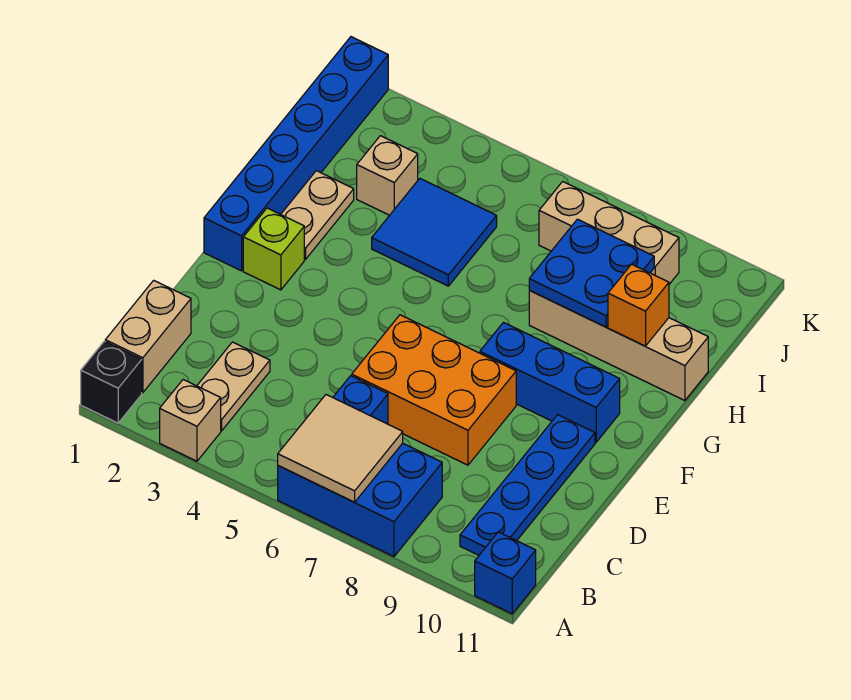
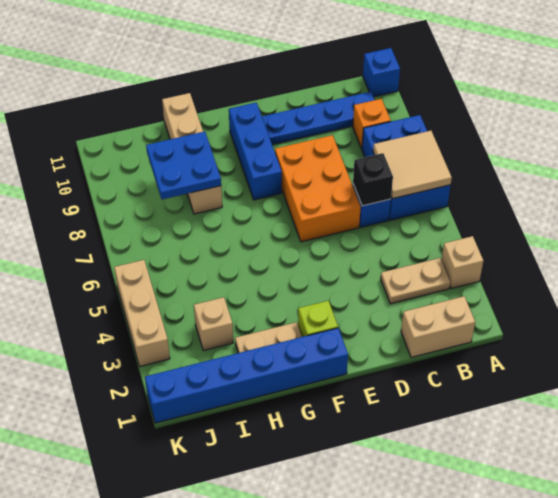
black 1x1 brick [81,341,142,423] -> black 1x1 brick moved to [353,153,393,206]
blue 2x2 tile [372,179,497,286] -> none
orange 1x1 brick [608,264,669,346] -> orange 1x1 brick moved to [353,99,391,149]
tan 1x3 brick [539,182,679,284] -> tan 1x3 brick moved to [114,260,170,366]

